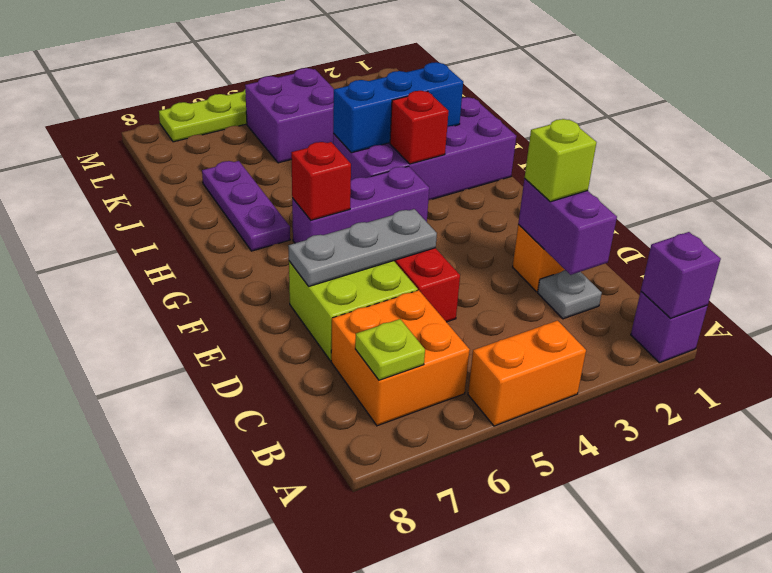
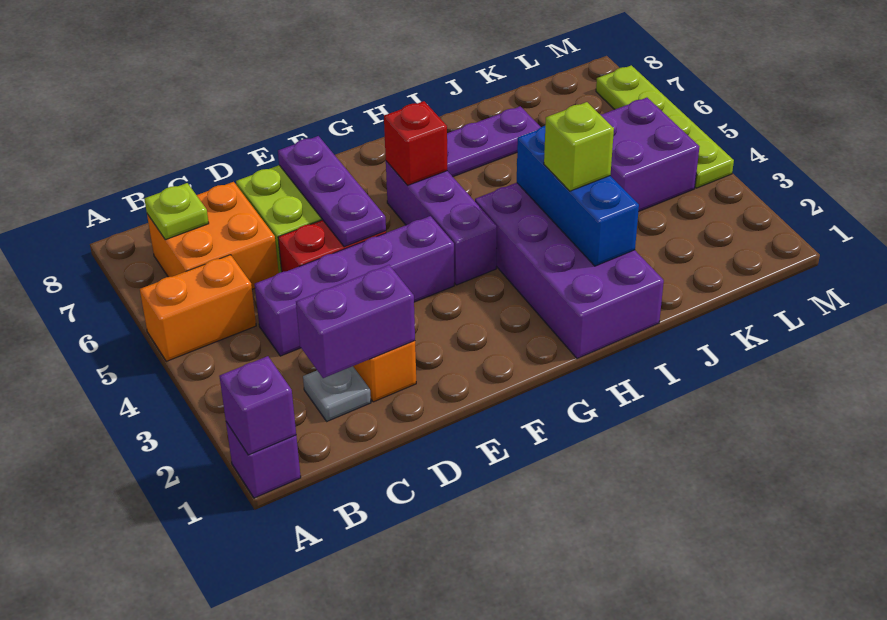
orange 1x2 brick [468,321,586,426] -> orange 1x2 brick turned to [140,255,256,361]
none -> purple 1x4 brick [255,216,454,356]
lime 1x1 brick [525,119,597,202] -> lime 1x1 brick moved to [544,102,614,191]
grey 1x3 plate [289,209,437,286] -> purple 1x3 plate [278,136,386,247]
red 1x1 brick [390,91,449,164] -> none

